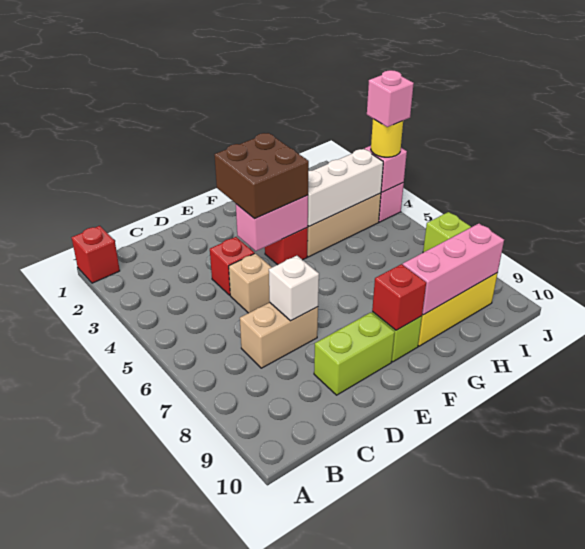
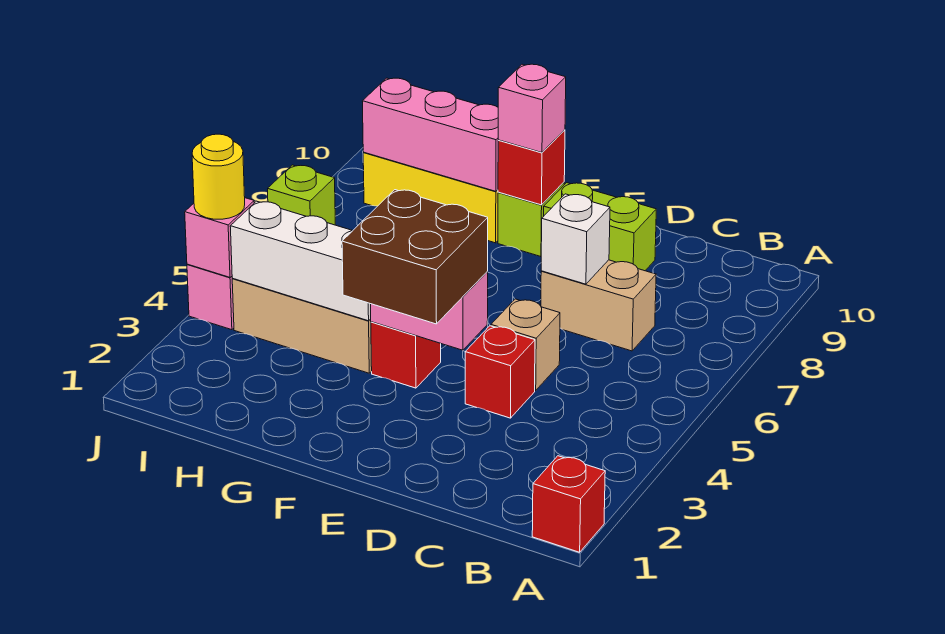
pink 1x1 brick [367,70,414,127] -> pink 1x1 brick moved to [498,64,566,153]

